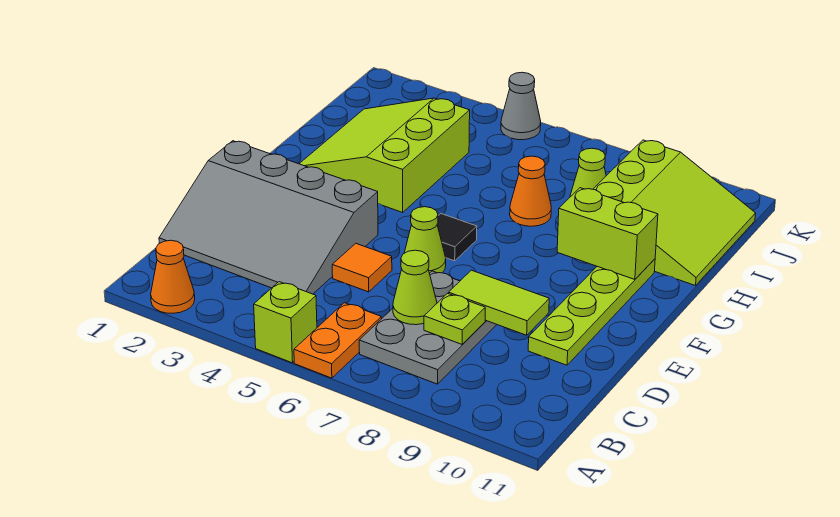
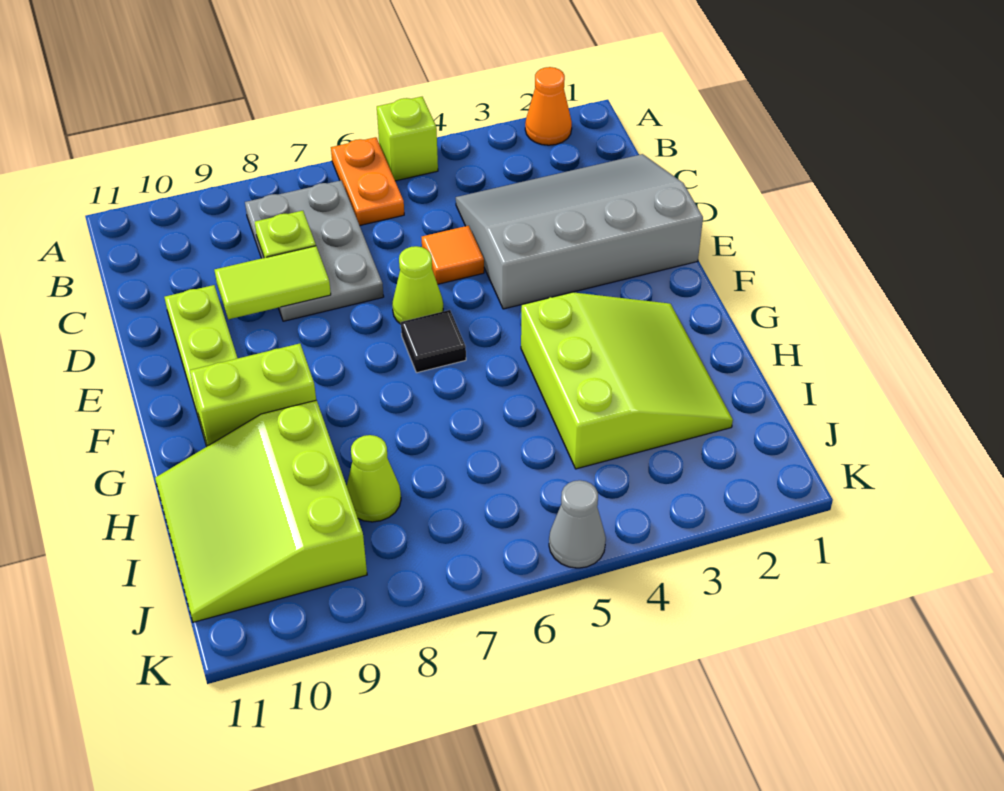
lime 1x1 cone [393,250,437,325] -> none
orange 1x1 cone [510,156,551,226] -> none

